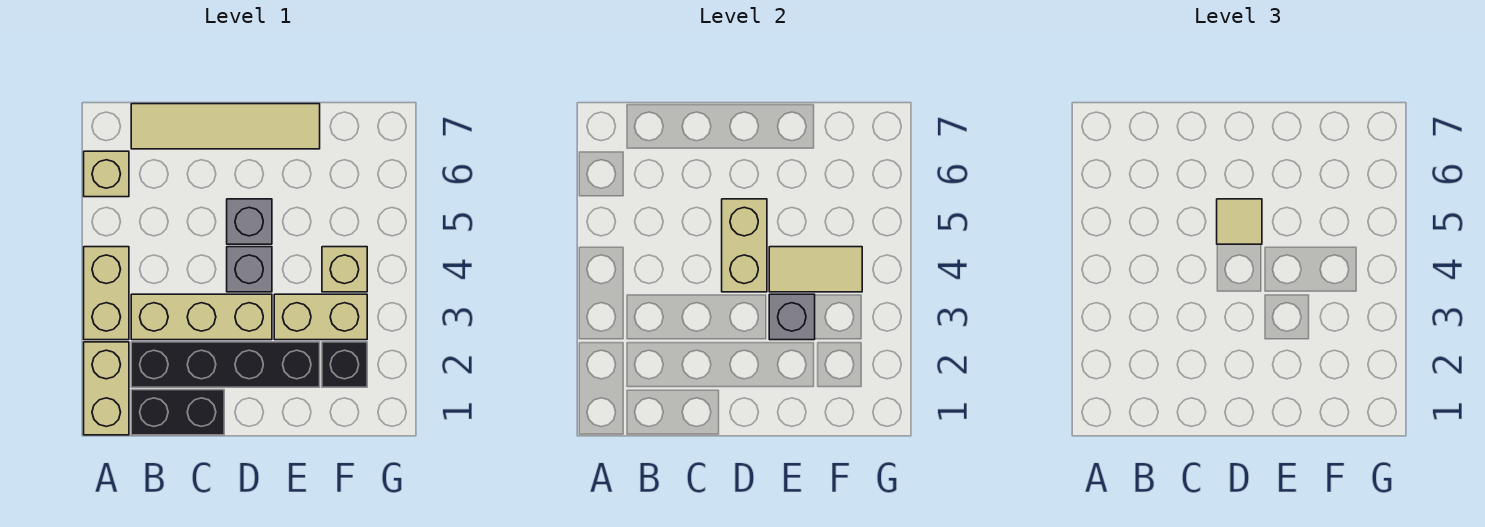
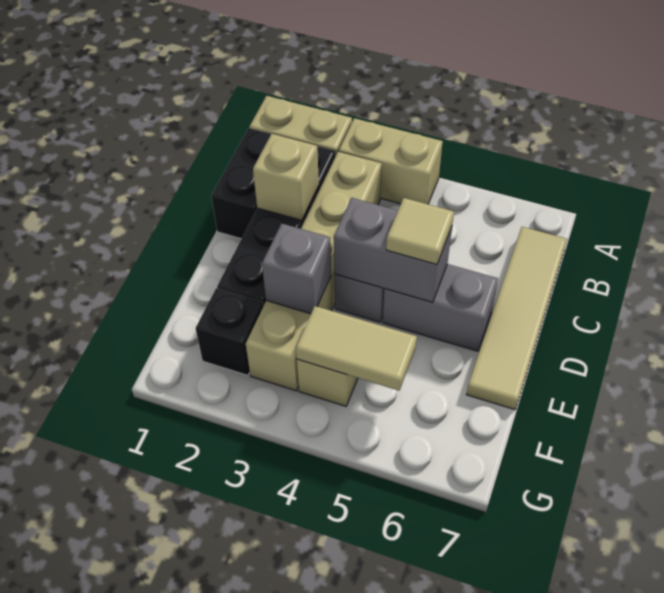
tan 1x1 brick [84,151,129,197] -> tan 1x1 brick moved to [253,134,319,221]
tan 1x2 brick [722,199,767,292] -> grey 1x2 brick [334,198,452,303]
grey 1x1 brick [227,199,272,244] -> grey 1x2 brick [383,264,498,351]
tan 1x2 tile [769,247,862,292] -> tan 1x2 tile turned to [296,306,417,391]

